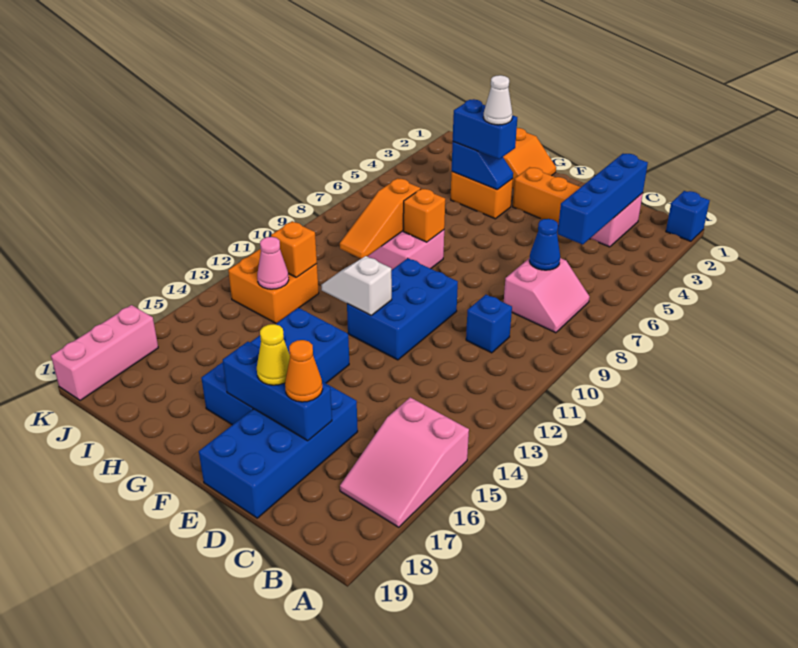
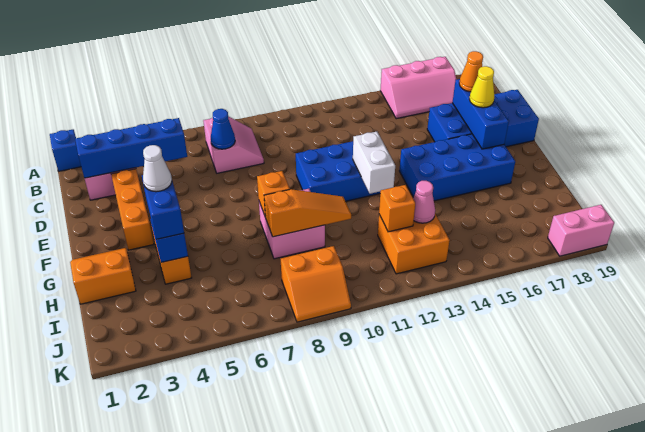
pink 2x3 slope [340,397,469,527] -> pink 2x3 slope turned to [380,57,456,119]
pink 2x2 slope [504,258,590,333] -> pink 2x2 slope turned to [203,116,264,173]
blue 1x1 brick [466,295,512,353] -> none
white 1x2 slope [321,256,392,315] -> white 1x2 brick [353,132,395,194]
none -> orange 2x2 slope [281,246,351,322]
pink 1x3 brick [51,305,158,401] -> pink 1x2 brick [548,205,614,256]

